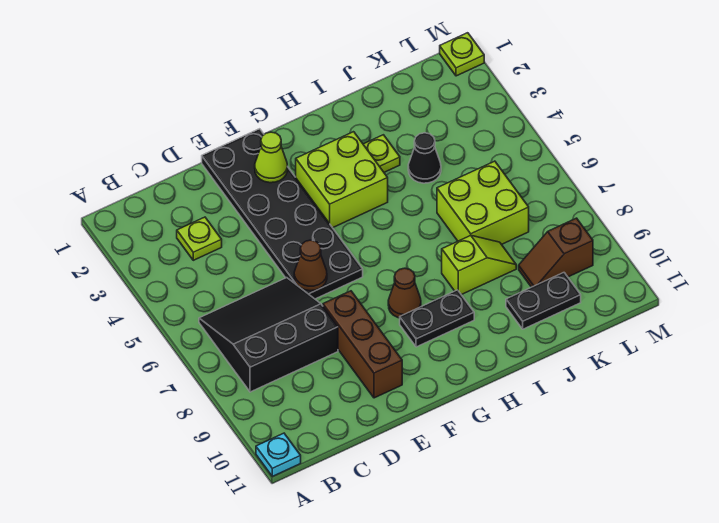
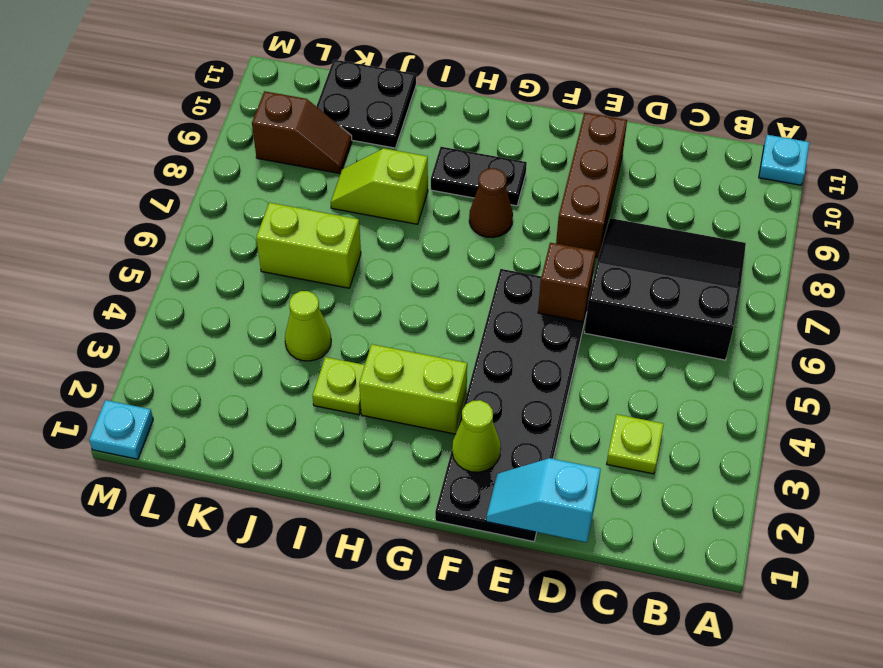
black 3x3 slope [199,278,338,392] -> black 3x3 slope turned to [584,218,746,360]
none -> cyan 1x2 slope [486,458,601,542]
brown 1x1 cone [294,240,327,291] -> brown 1x1 brick [538,243,596,322]
lime 2x2 brick [296,132,388,228] -> lime 1x2 brick [359,344,467,434]
black 1x1 cone [408,133,441,183] -> lime 1x1 cone [285,291,331,361]
lime 2x2 brick [437,161,529,244] -> lime 1x2 brick [256,203,361,288]
black 1x2 plate [506,273,581,329] -> black 2x2 plate [316,60,416,148]
lime 1x1 plate [440,33,484,76] -> cyan 1x1 plate [89,400,153,459]

